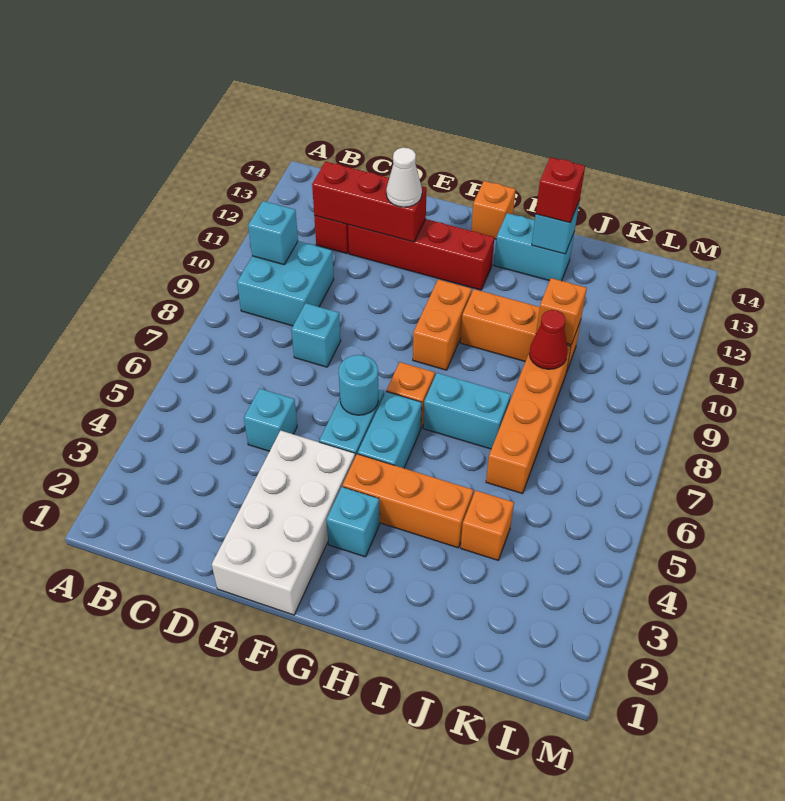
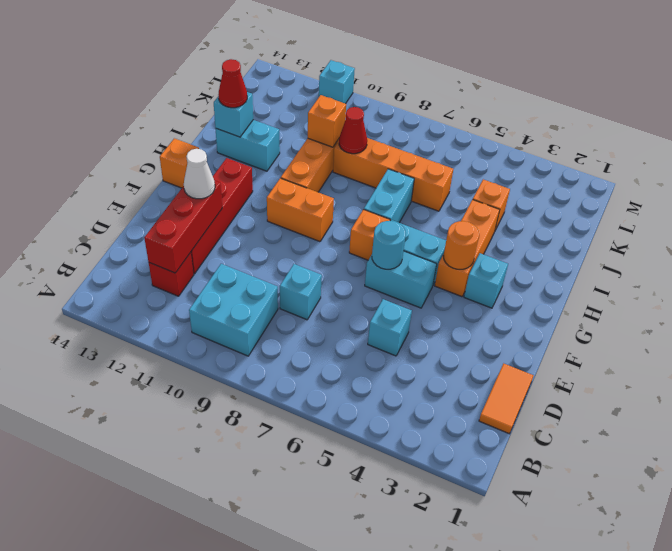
cyan 1x1 brick [248,201,298,265] -> cyan 1x1 brick moved to [319,60,355,104]
none -> orange 1x2 tile [479,364,534,434]
white 2x4 brick [212,431,355,615] -> none
none -> orange 1x1 round brick [443,221,479,269]
cyan 1x2 brick [494,213,574,281] -> cyan 1x2 brick turned to [216,120,280,171]
red 1x1 brick [536,157,585,223] -> red 1x1 cone [218,59,247,108]

